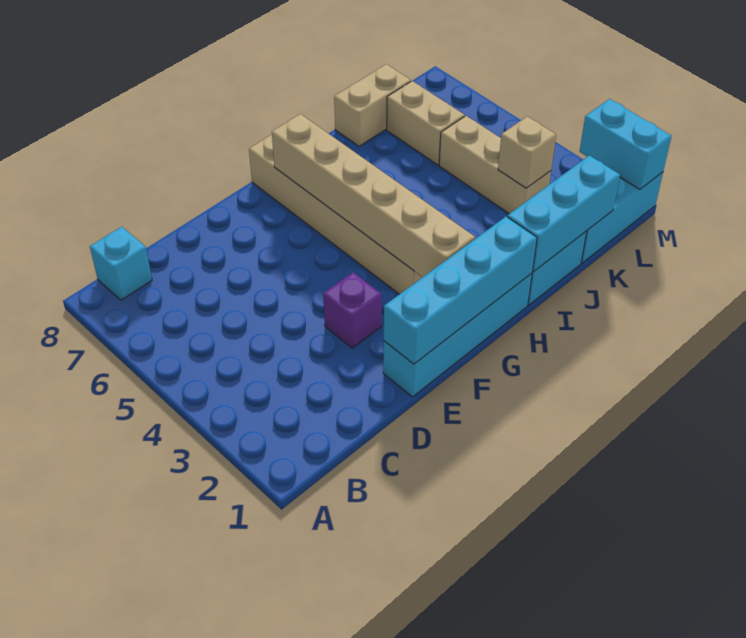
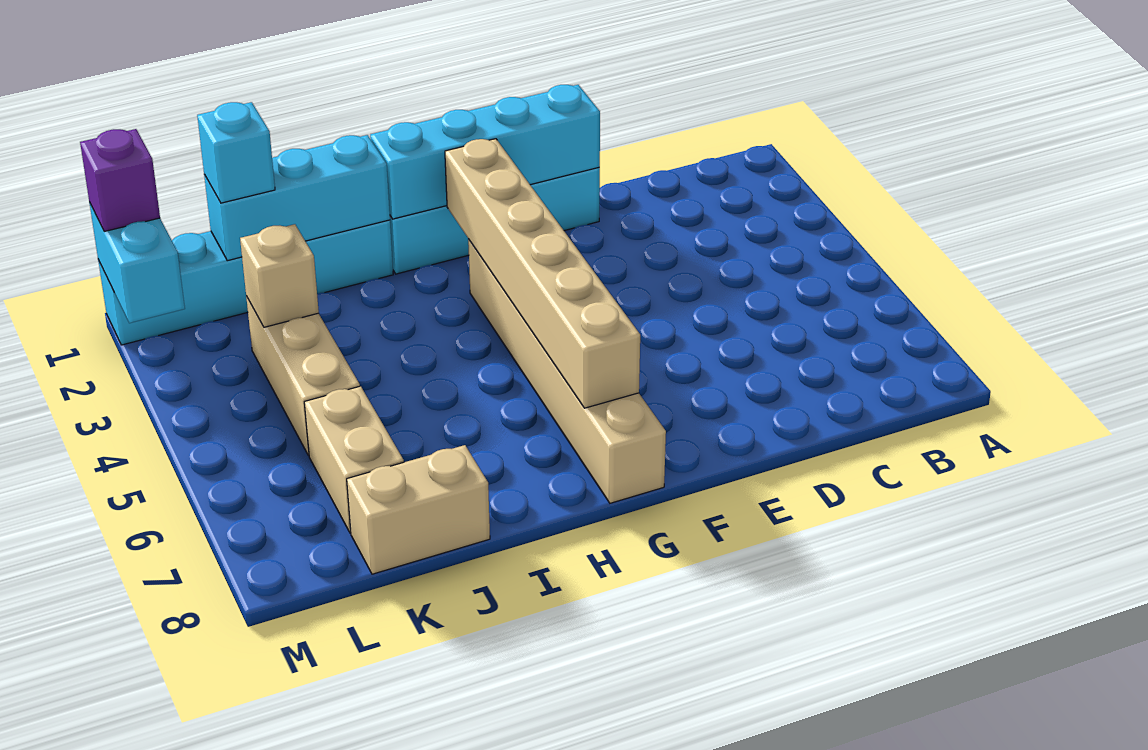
cyan 1x1 brick [90,227,152,300] -> cyan 1x1 brick moved to [197,102,275,203]
purple 1x1 brick [323,272,381,348] -> purple 1x1 brick moved to [80,129,160,231]

